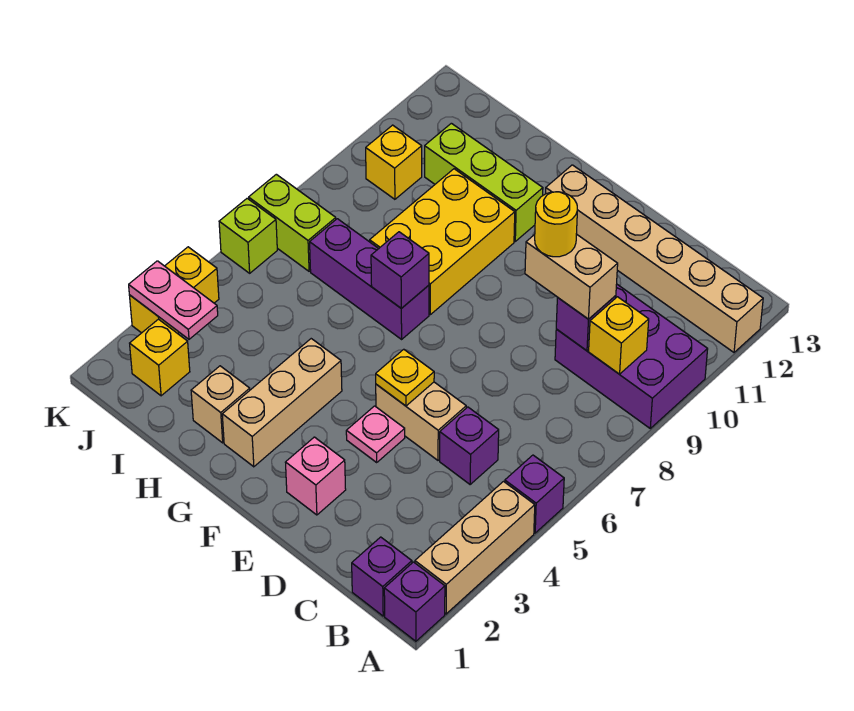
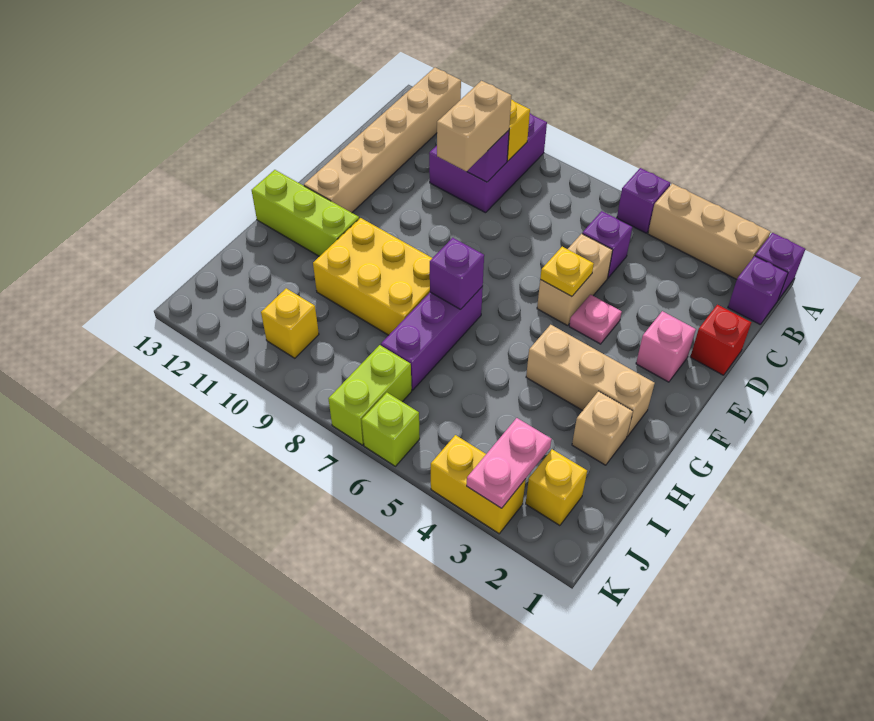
none -> red 1x1 brick [690,305,751,375]
yellow 1x1 round brick [535,192,577,257] -> none
lime 1x3 brick [425,123,543,241] -> lime 1x3 brick turned to [252,170,359,256]

